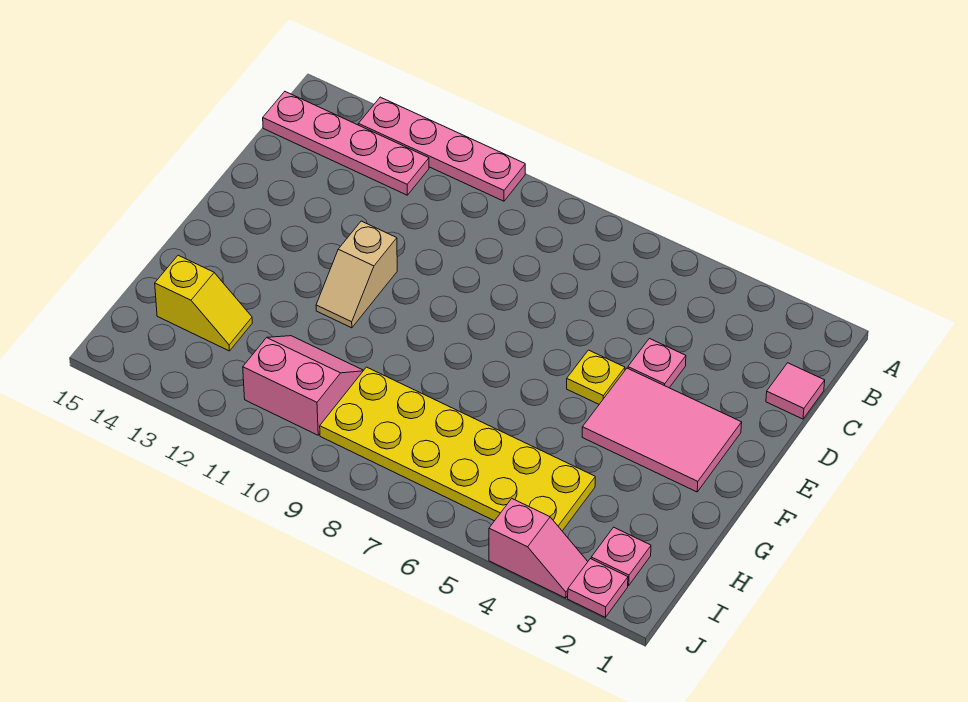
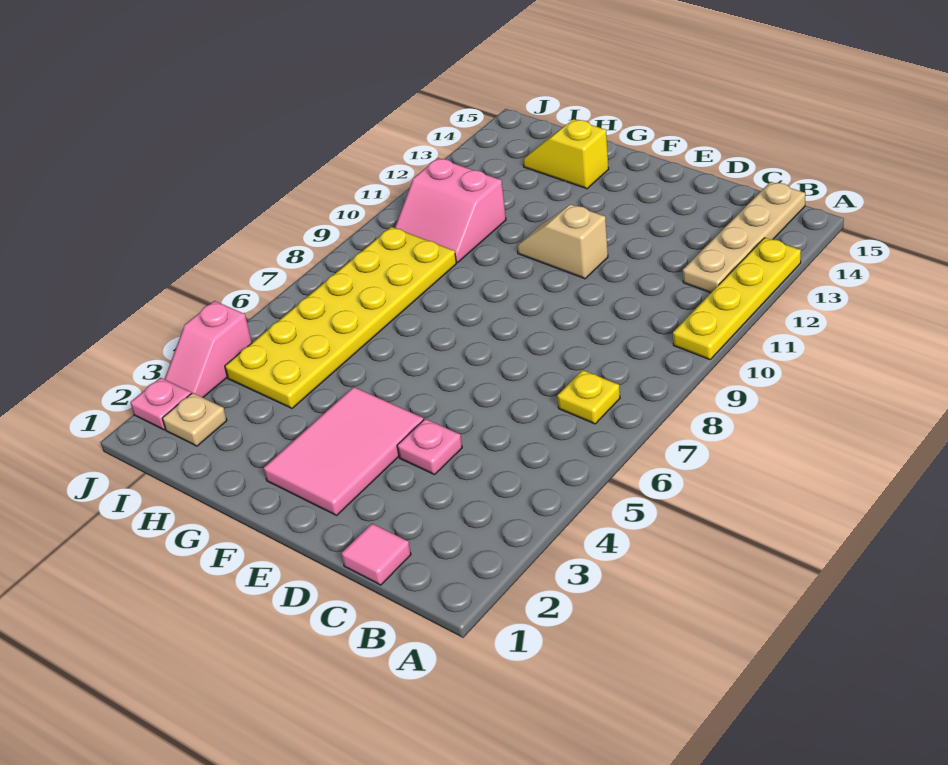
pink 1x4 plate [358,97,525,201] -> yellow 1x4 plate [673,238,801,360]
pink 1x4 plate [263,92,429,195] -> tan 1x4 plate [683,182,805,293]
yellow 1x1 plate [567,350,625,404] -> yellow 1x1 plate moved to [557,370,620,424]
pink 2x2 slope [243,336,364,435] -> pink 2x2 slope turned to [395,158,506,263]
yellow 1x2 slope [155,255,252,351] -> yellow 1x2 slope turned to [523,119,609,189]
pink 1x1 plate [591,527,651,586] -> tan 1x1 plate [162,393,227,446]

